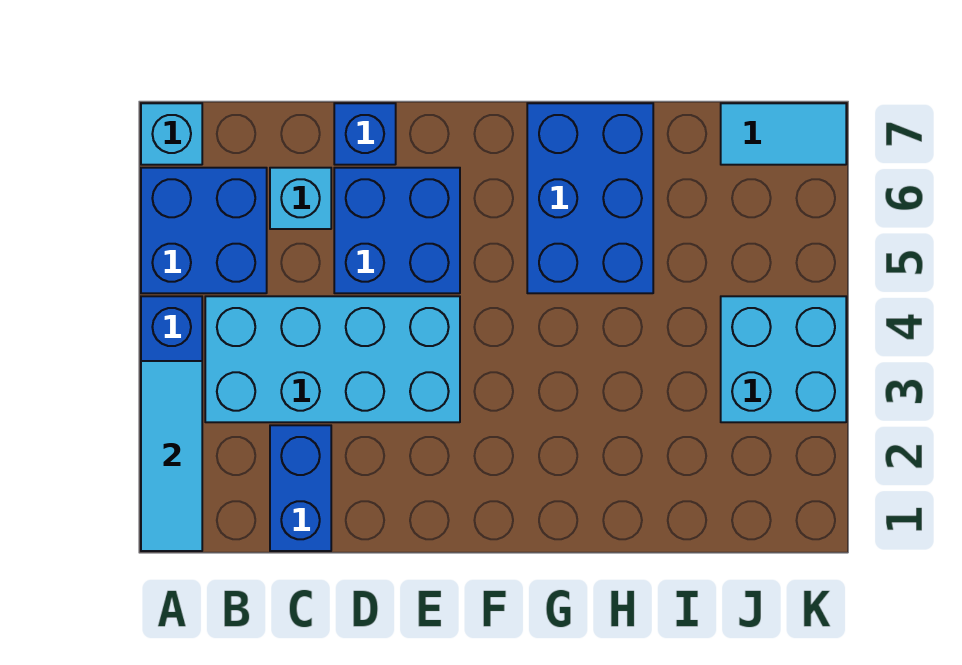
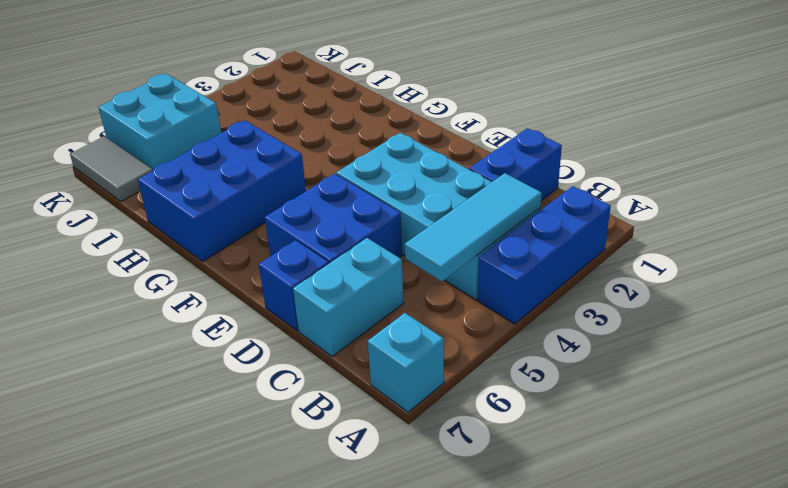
cyan 1x3 tile [141,361,202,551] -> cyan 1x3 tile moved to [405,173,542,281]
blue 2x2 brick [141,168,267,293] -> none
cyan 1x1 brick [270,168,331,229] -> cyan 1x2 brick [293,238,403,357]
cyan 2x2 brick [721,296,846,422] -> cyan 2x2 brick moved to [99,74,221,170]
cyan 1x2 tile [721,103,846,165] -> grey 1x2 tile [70,136,153,202]

